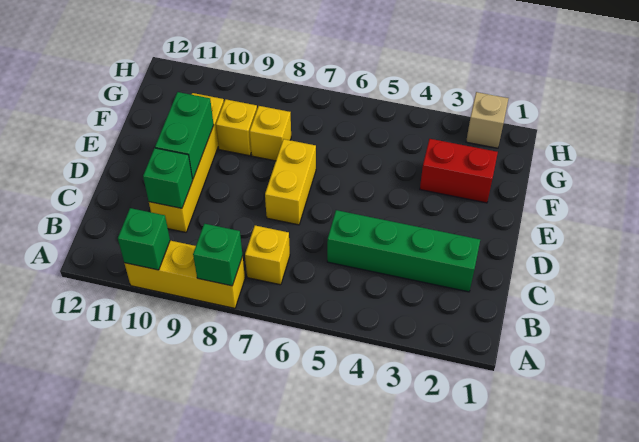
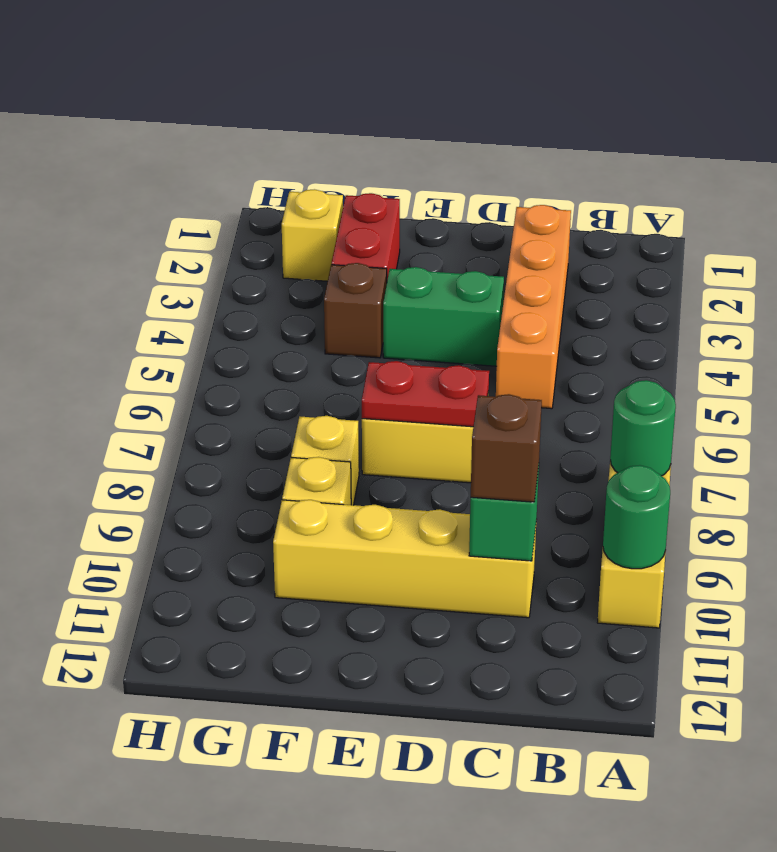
green 1x1 brick [193,224,243,286] -> green 1x1 round brick [610,380,676,476]
green 1x1 brick [118,208,170,270] -> green 1x1 round brick [603,465,670,569]
yellow 1x1 brick [245,225,290,285] -> yellow 1x1 brick moved to [282,189,343,281]
green 1x4 brick [327,210,480,292] -> orange 1x4 brick [496,205,571,409]
none -> brown 1x1 brick [471,394,542,502]
none -> red 1x2 plate [362,361,489,427]
green 1x2 brick [155,92,214,179] -> green 1x2 brick moved to [383,267,504,366]
none -> brown 1x1 brick [324,263,387,358]
tan 1x1 brick [466,92,509,148] -> none

